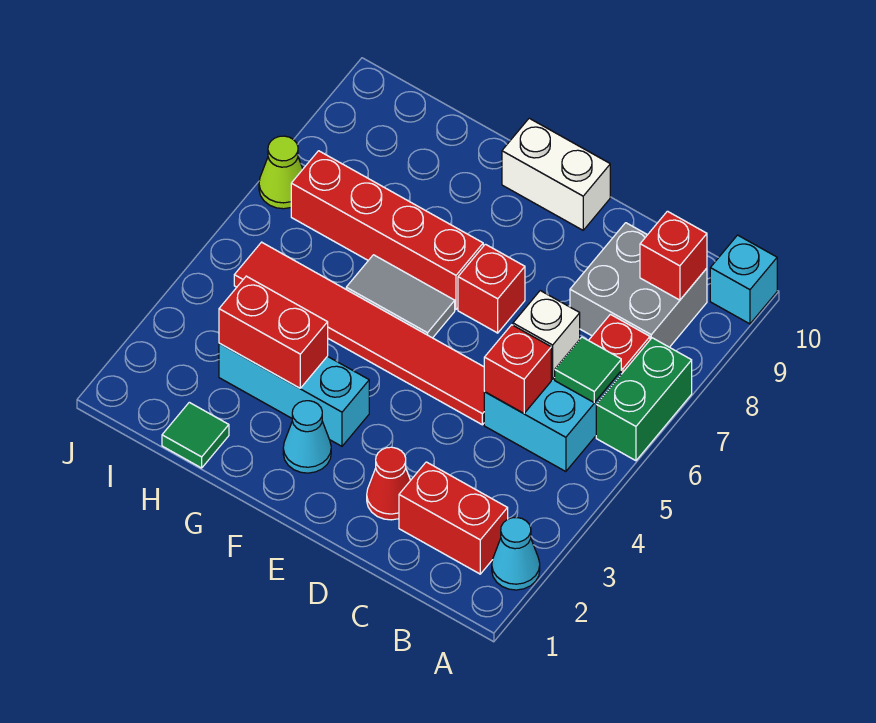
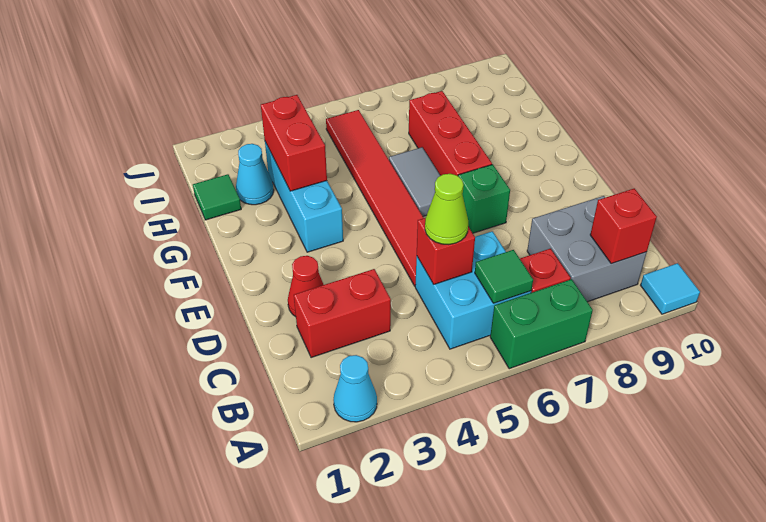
cyan 1x1 brick [710,235,777,324] -> cyan 1x1 tile [641,263,700,314]
red 1x2 brick [399,462,508,574] -> red 1x2 brick turned to [294,269,391,358]
white 1x1 brick [513,291,580,379] -> none
red 1x1 brick [458,244,525,333] -> green 1x1 brick [458,164,510,233]
white 1x2 brick [502,118,610,230] -> none
cyan 1x1 cone [283,401,331,473] -> cyan 1x1 cone moved to [236,144,274,205]
red 1x4 brick [291,151,483,310] -> red 1x3 brick [409,91,492,176]
lime 1x1 cone [259,136,303,209] -> lime 1x1 cone moved to [425,174,468,244]

